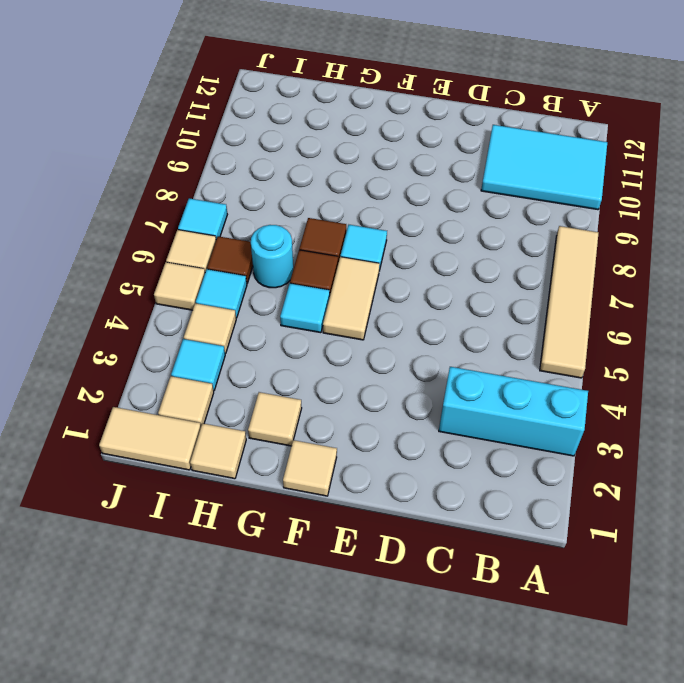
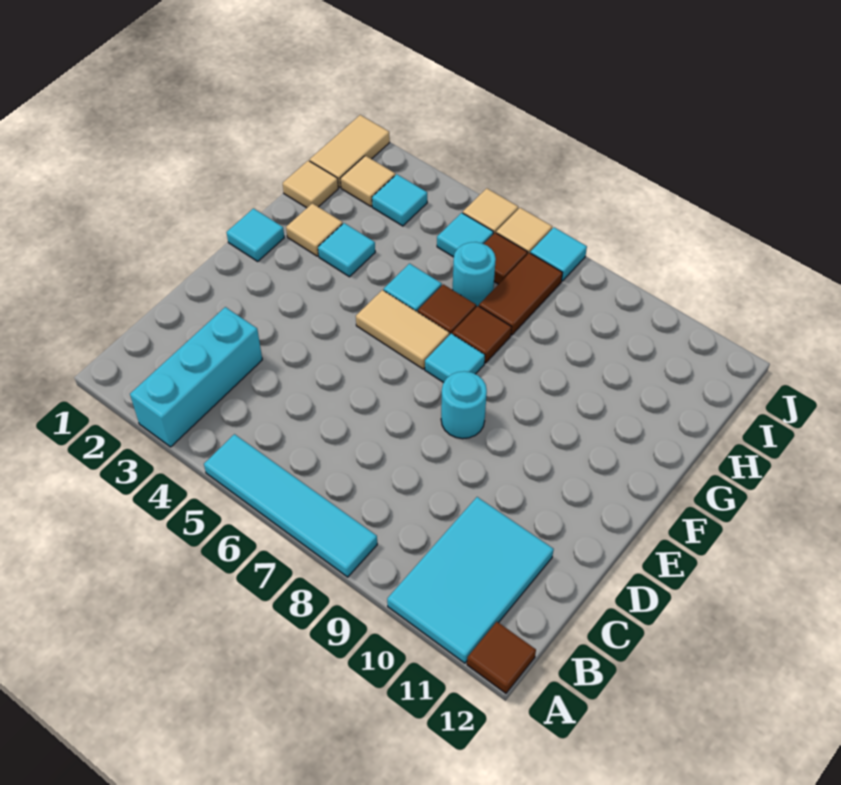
tan 1x4 tile [540,226,598,378] -> cyan 1x4 tile [204,434,377,577]
none -> brown 1x1 tile [467,622,536,693]
none -> cyan 1x1 round brick [441,371,487,439]
tan 1x1 tile [283,440,337,496] -> cyan 1x1 tile [226,209,284,261]
none -> cyan 1x1 tile [318,223,375,277]
none -> brown 1x2 tile [479,253,562,335]
tan 1x1 tile [184,303,236,354] -> none

